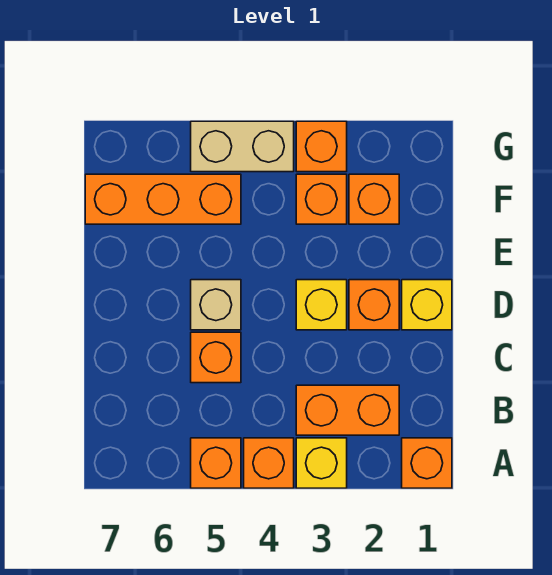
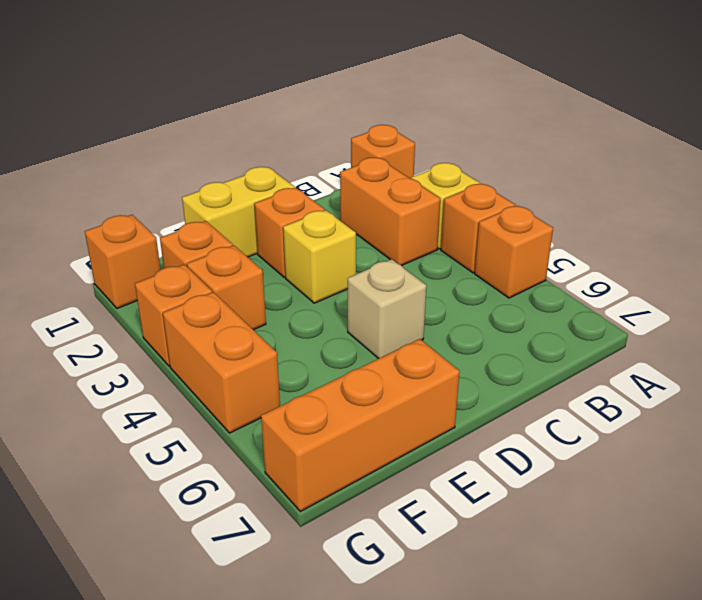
orange 1x1 brick [191,332,241,383] -> orange 1x1 brick moved to [85,215,161,308]
yellow 1x1 brick [402,280,452,330] -> yellow 1x2 brick [182,167,295,257]
orange 1x3 brick [85,174,241,224] -> orange 1x3 brick turned to [261,339,460,512]
tan 1x2 brick [191,121,294,172] -> orange 1x2 brick [163,292,280,433]

